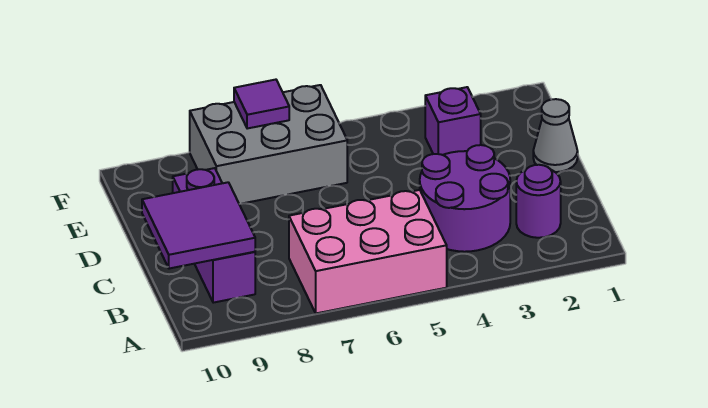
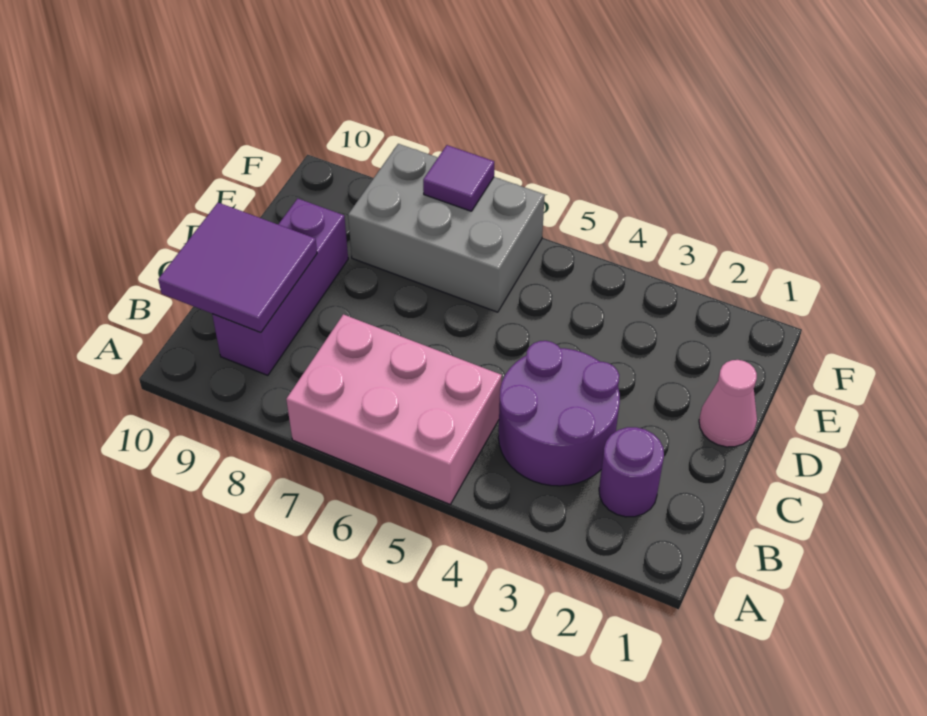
grey 1x1 cone [533,99,578,172] -> pink 1x1 cone [699,360,757,447]
purple 1x1 brick [425,87,481,155] -> none

